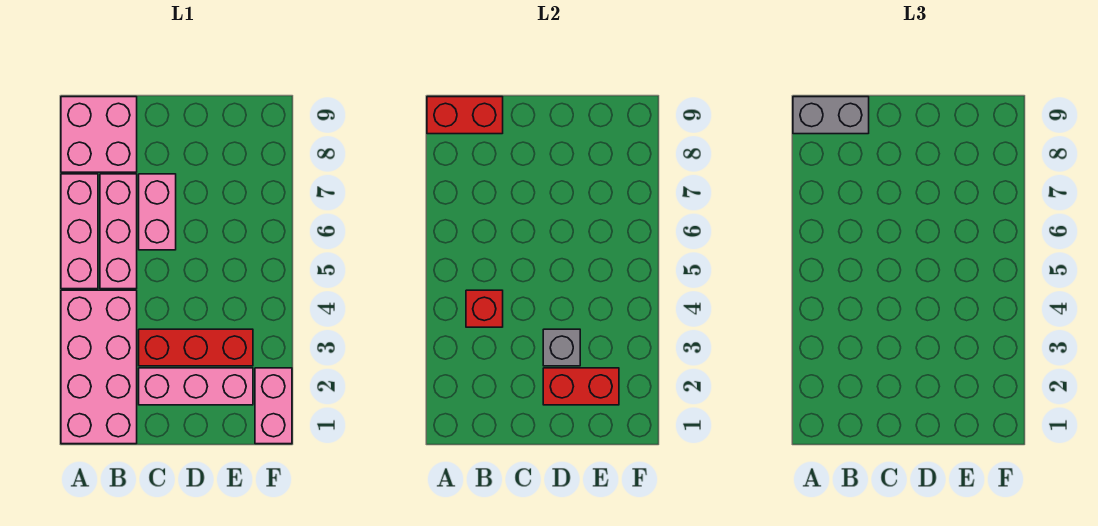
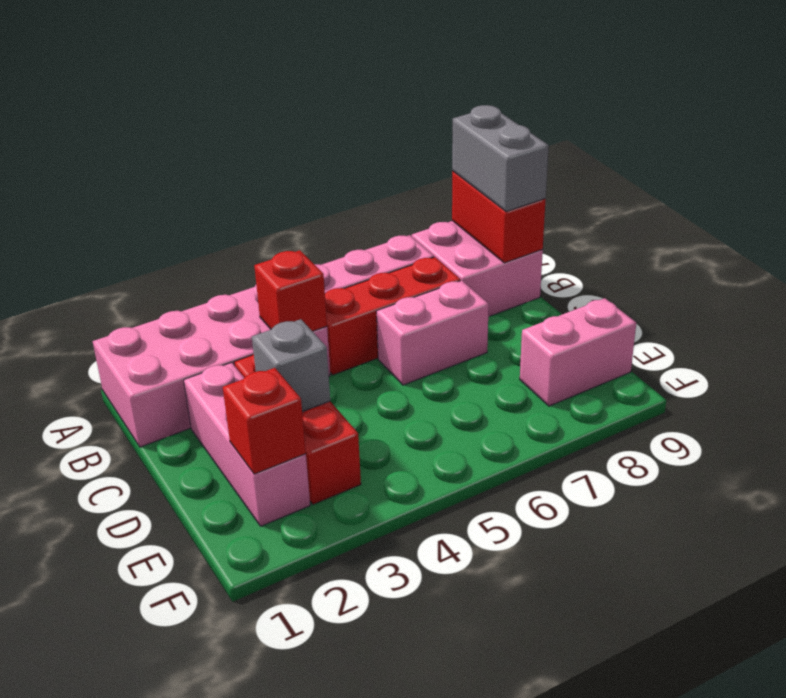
pink 1x3 brick [100,174,137,289] -> red 1x3 brick [325,257,460,375]
red 1x2 brick [543,368,619,405] -> red 1x1 brick [223,368,306,474]
pink 1x2 brick [255,368,292,444] -> pink 1x2 brick moved to [520,298,636,406]

